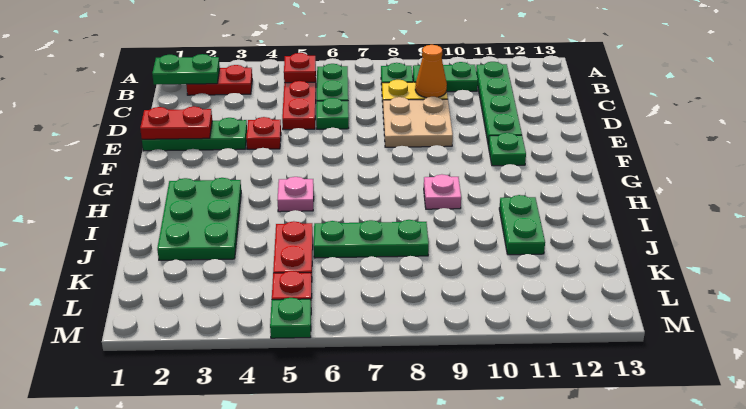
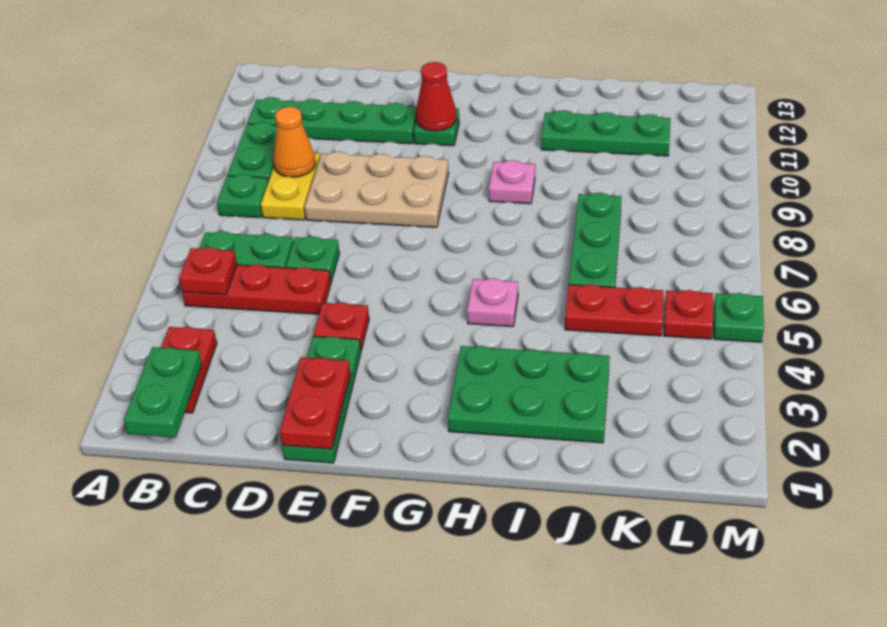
tan 2x2 plate [383,97,453,147] -> tan 2x3 plate [305,152,449,227]
none -> red 1x1 cone [416,62,456,131]
green 1x2 plate [499,195,545,255] -> green 1x3 plate [541,110,671,156]

